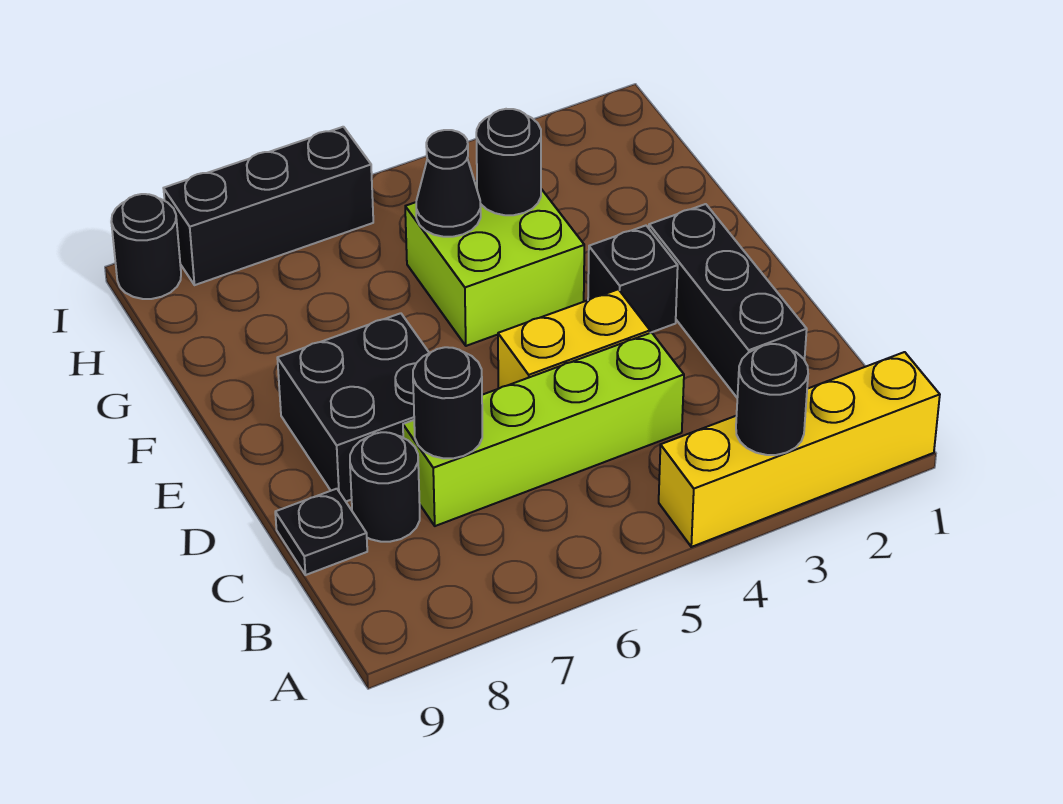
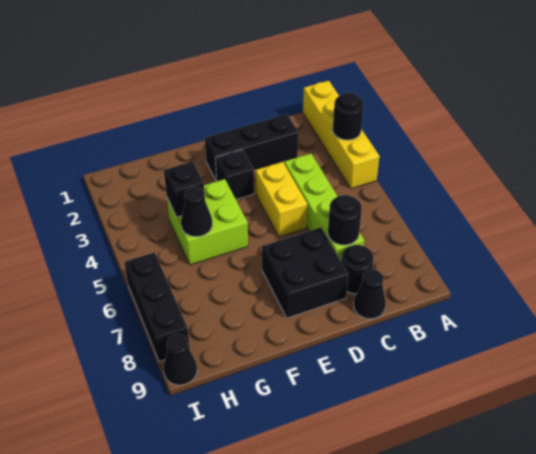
black 1x1 plate [275,489,367,575] -> black 1x1 cone [354,270,386,319]
black 1x1 round brick [476,109,541,215] -> black 1x1 brick [164,161,205,217]
black 1x1 round brick [111,194,181,299] -> black 1x1 cone [163,335,197,385]

